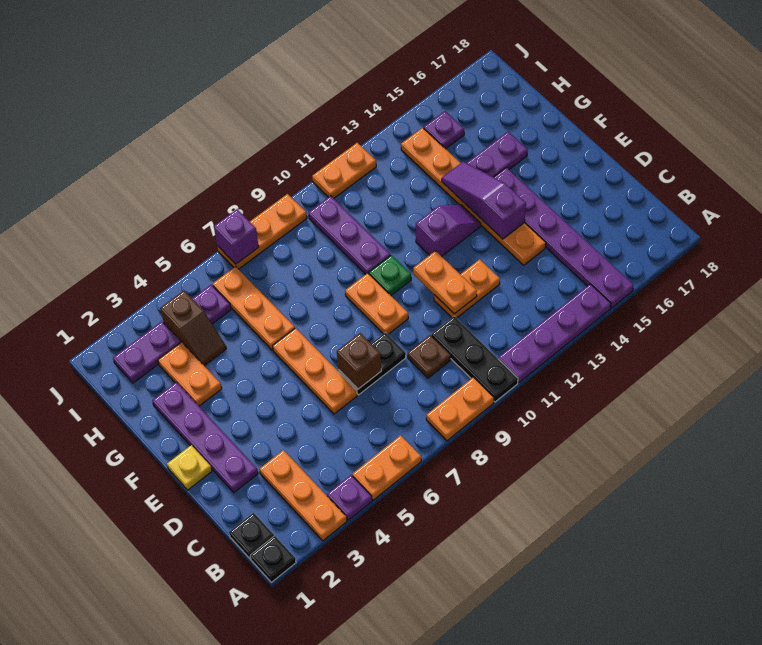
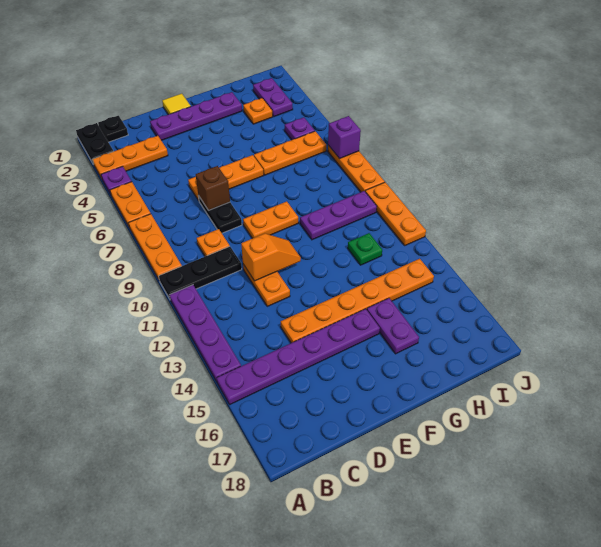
black 1x1 plate [250,536,296,582] -> black 1x2 plate [76,123,113,163]
orange 1x2 plate [426,377,494,441] -> orange 1x3 plate [129,214,182,281]
brown 1x1 plate [408,335,451,378] -> orange 1x1 plate [197,229,229,256]
orange 1x2 plate [413,251,477,314] -> orange 1x2 slope [241,233,301,281]
yellow 1x1 plate [167,445,212,490] -> yellow 1x1 tile [162,94,191,115]
purple 1x3 slope [442,162,526,239] -> none
green 1x1 plate [369,255,411,295] -> green 1x1 plate moved to [348,233,382,265]
purple 1x2 slope [416,205,481,256] -> none
orange 1x2 plate [158,342,222,406] -> orange 1x1 plate [243,98,273,124]
brown 1x2 slope [160,291,226,366] -> none
purple 1x1 plate [424,111,464,149] -> none
orange 1x2 plate [312,143,376,198] -> orange 1x3 plate [365,182,426,245]

